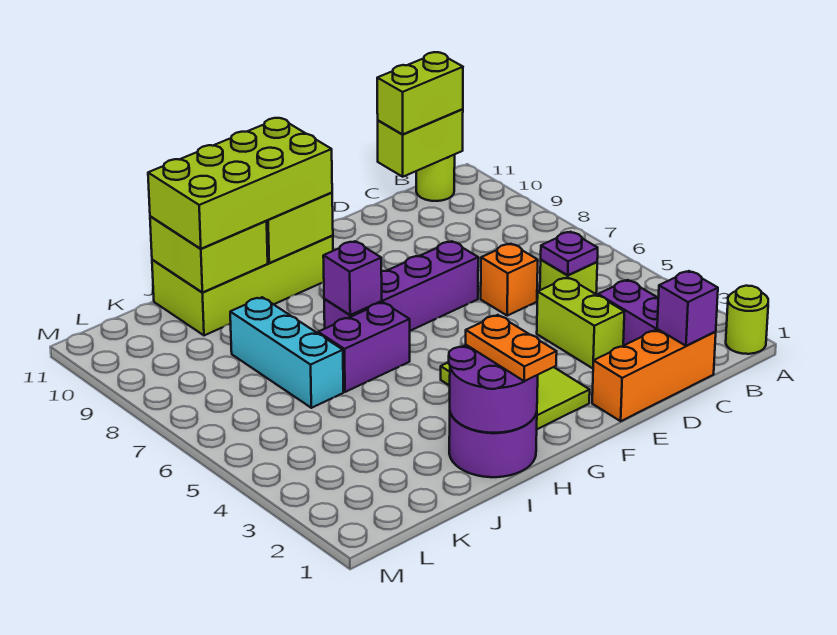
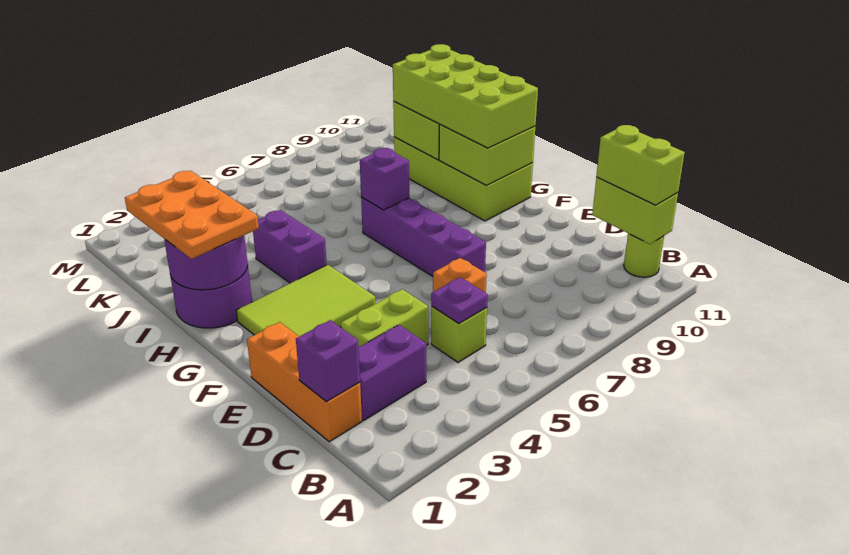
lime 1x1 round brick [726,286,768,354] -> none
orange 1x2 plate [466,315,557,381] -> orange 2x3 plate [125,171,259,259]
purple 1x2 brick [318,302,410,392] -> purple 1x2 brick moved to [253,210,327,283]
cyan 1x3 brick [230,297,343,408] -> none

